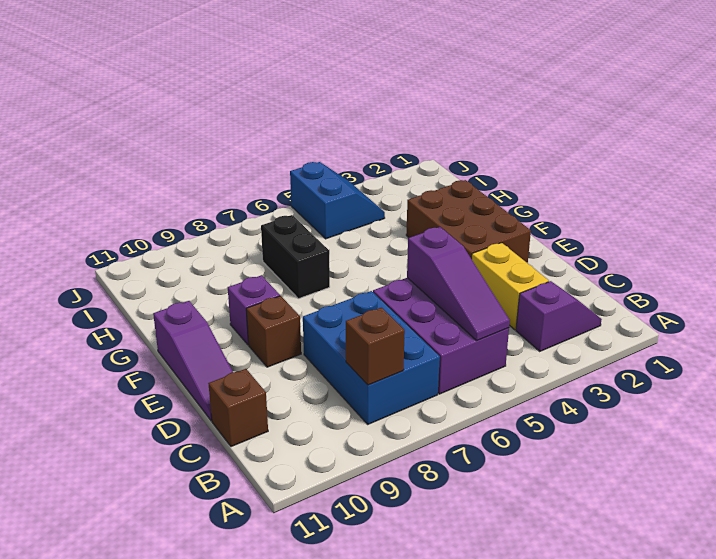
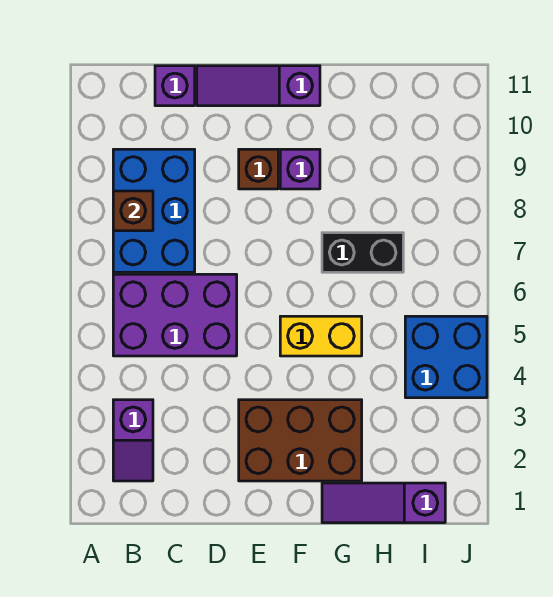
purple 1x3 slope [407,227,510,341] -> purple 1x3 slope moved to [322,483,445,523]
blue 2x3 brick [303,291,440,424] -> blue 2x3 brick turned to [113,149,195,272]
yellow 1x2 brick [472,243,549,330] -> yellow 1x2 brick moved to [280,316,362,356]
brown 1x1 brick [208,369,268,447] -> purple 1x1 brick [155,66,195,106]
blue 2x2 slope [290,162,385,239] -> blue 2x2 brick [405,316,487,398]

